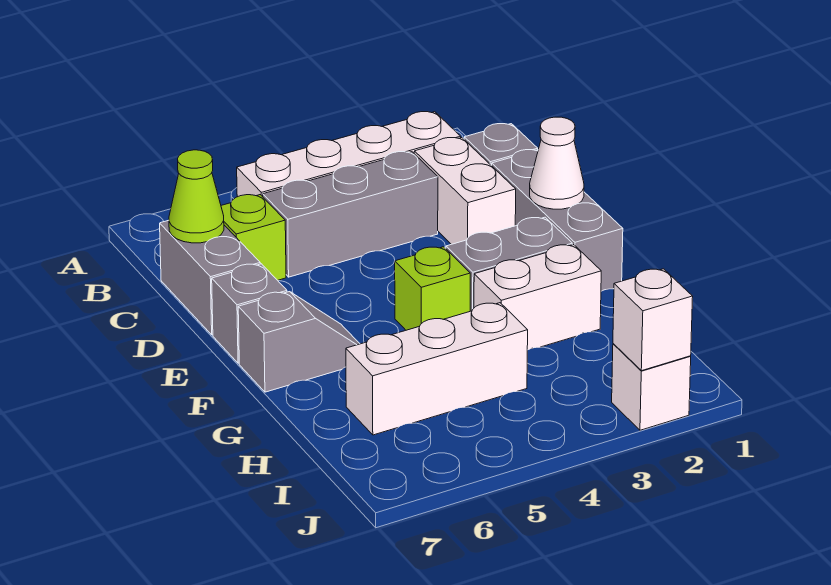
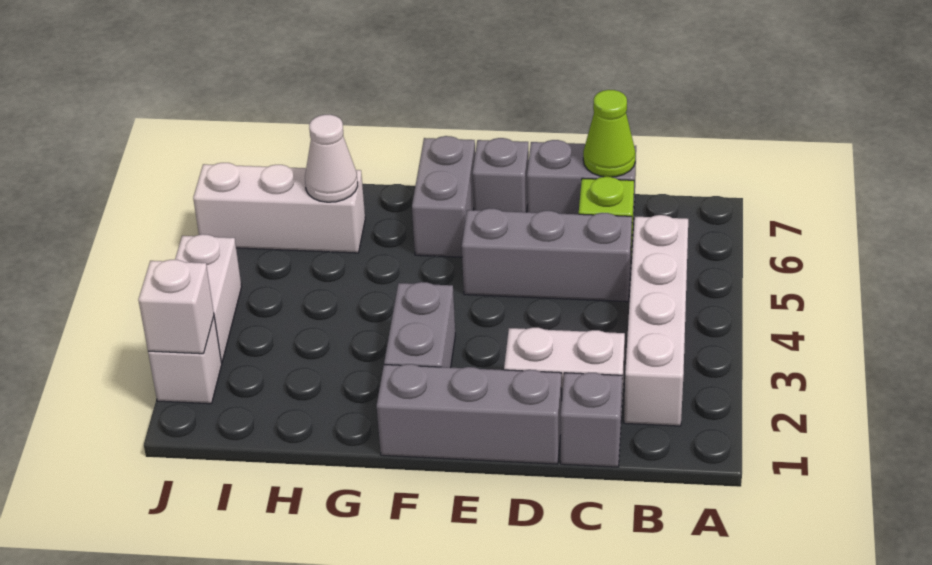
grey 1x3 brick [263,152,438,277] -> grey 1x3 brick turned to [462,208,632,302]
white 1x1 cone [530,117,584,209] -> white 1x1 cone moved to [305,115,358,202]
lime 1x1 brick [395,247,470,330] -> none
grey 1x2 slope [238,292,360,392] -> grey 1x2 brick [412,136,475,257]
white 1x2 brick [474,245,601,350] -> white 1x2 brick moved to [175,234,242,363]
white 1x3 brick [346,303,528,435] -> white 1x3 brick turned to [193,163,365,253]

